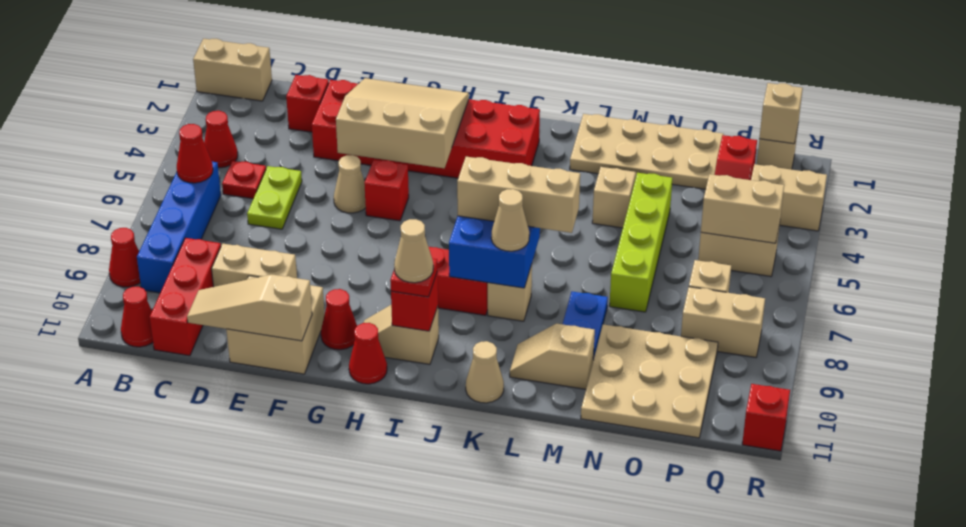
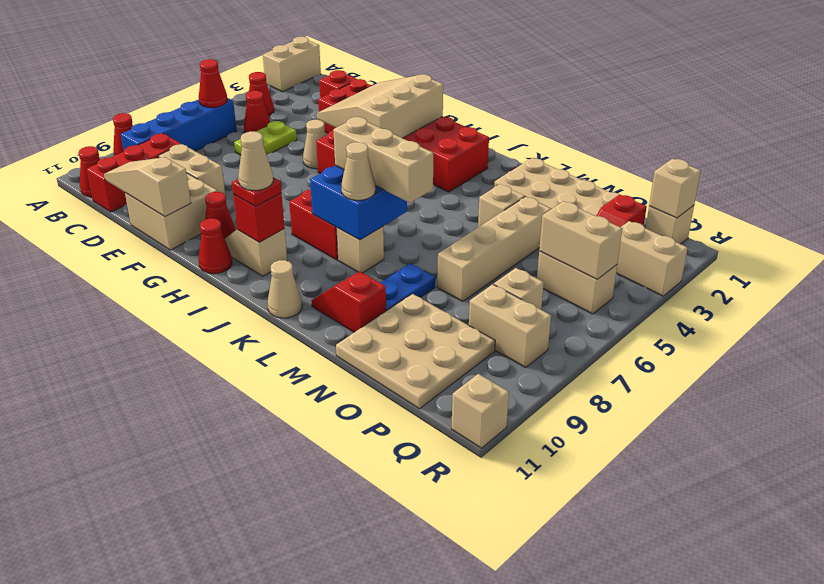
tan 1x2 brick [193,39,272,101] -> tan 1x2 brick turned to [263,37,321,92]
red 1x1 plate [222,161,266,199] -> red 1x1 cone [244,91,270,133]
tan 3x3 slope [336,78,469,168] -> tan 3x3 slope turned to [317,74,443,138]
tan 1x2 slope [510,324,595,389] -> red 1x2 slope [311,271,386,332]
lime 1x4 brick [609,173,672,312] -> tan 1x4 brick [437,197,551,301]
red 1x1 brick [742,384,790,451] -> tan 1x1 brick [451,374,509,448]

